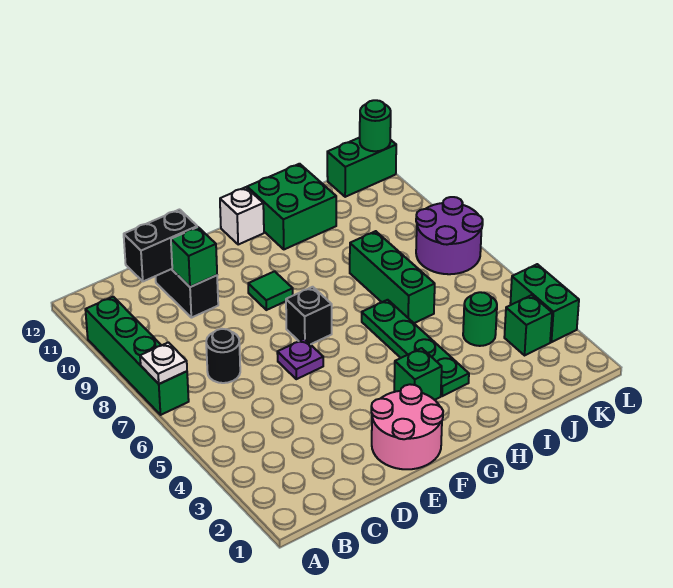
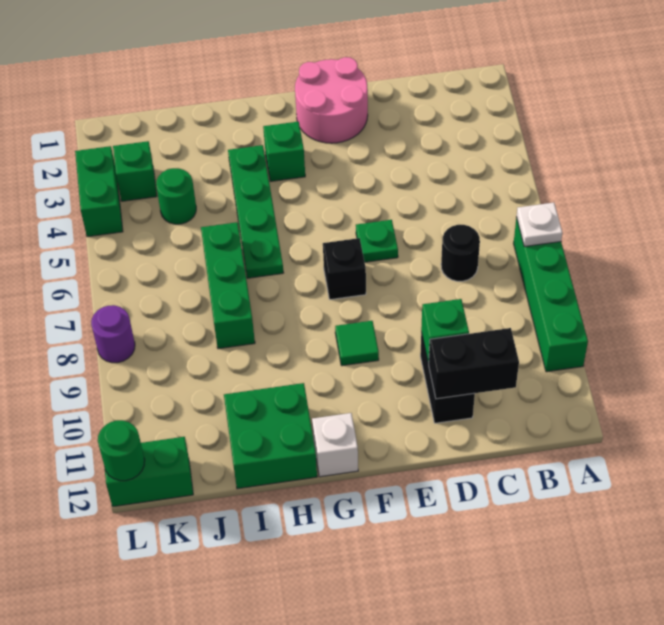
purple 1x1 plate [277,339,323,379] -> green 1x1 plate [356,220,398,262]
purple 2x2 round brick [416,197,483,274] -> purple 1x1 round brick [91,305,135,363]

